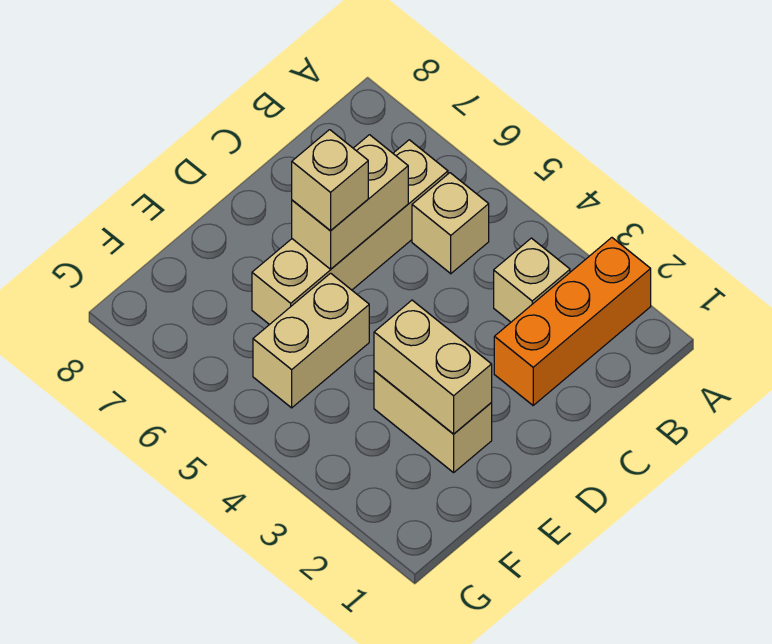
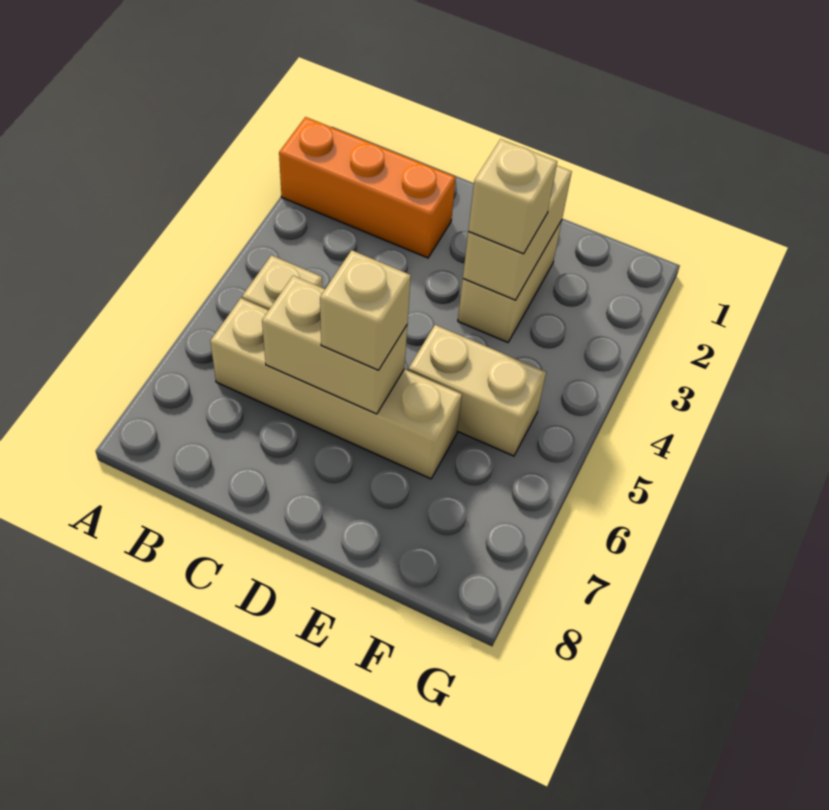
tan 1x1 brick [494,238,570,322] -> tan 1x1 brick moved to [468,139,557,254]

